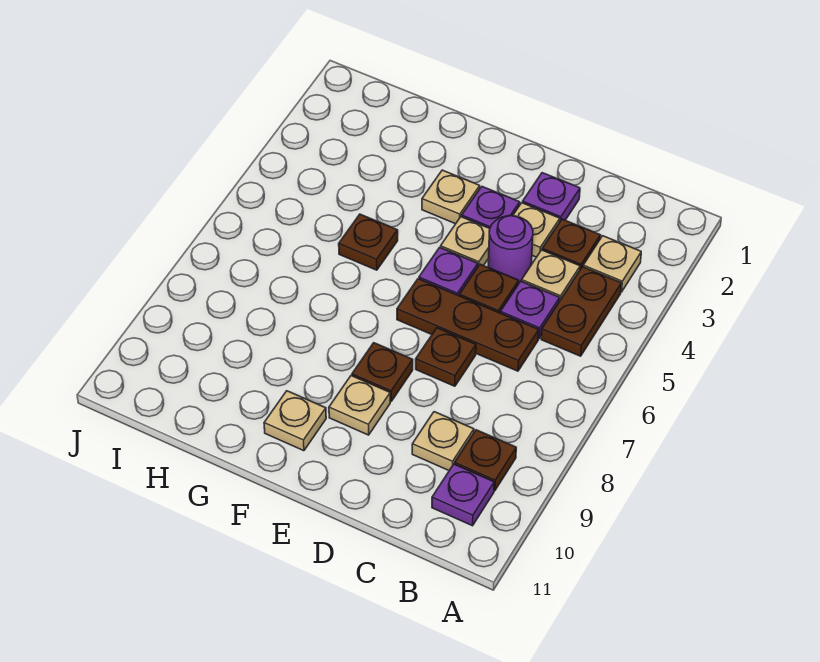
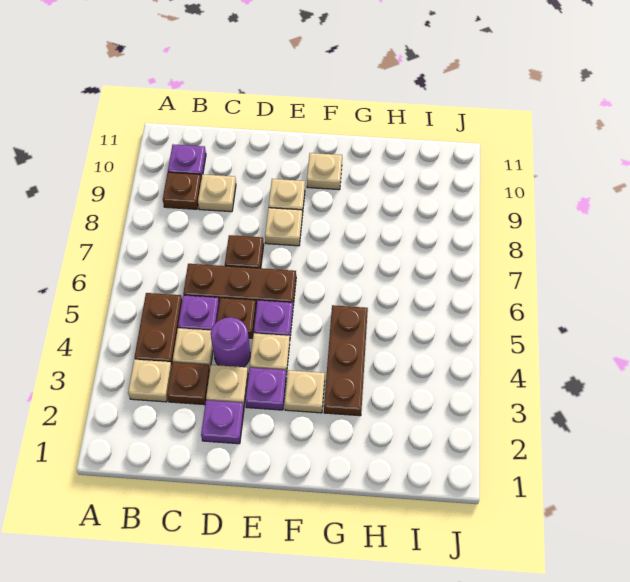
brown 1x1 plate [352,343,413,401] -> tan 1x1 plate [265,208,302,246]
brown 1x1 plate [339,214,398,270] -> brown 1x3 plate [324,305,368,416]

